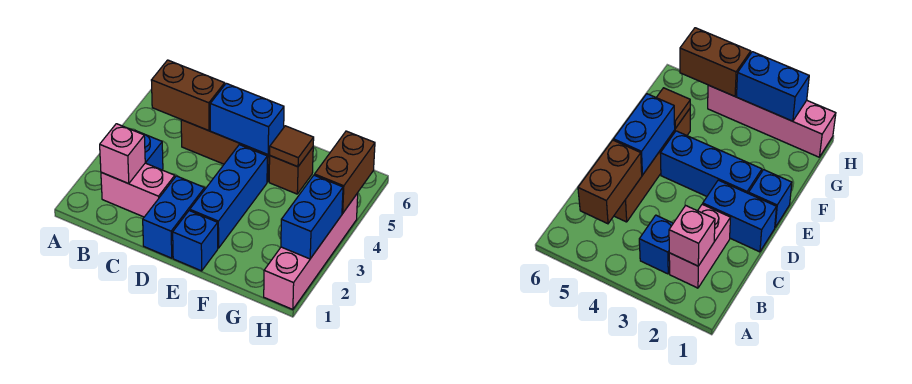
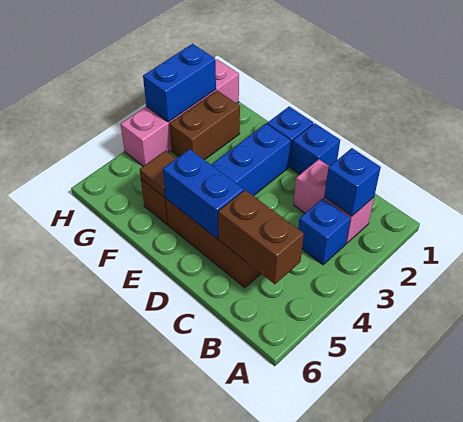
pink 1x1 brick [100,124,145,184] -> blue 1x1 brick [324,148,381,216]
blue 1x2 brick [143,176,205,258] -> blue 1x1 brick [291,123,340,174]
brown 1x2 brick [315,131,375,213] -> brown 1x2 brick moved to [170,91,240,160]

